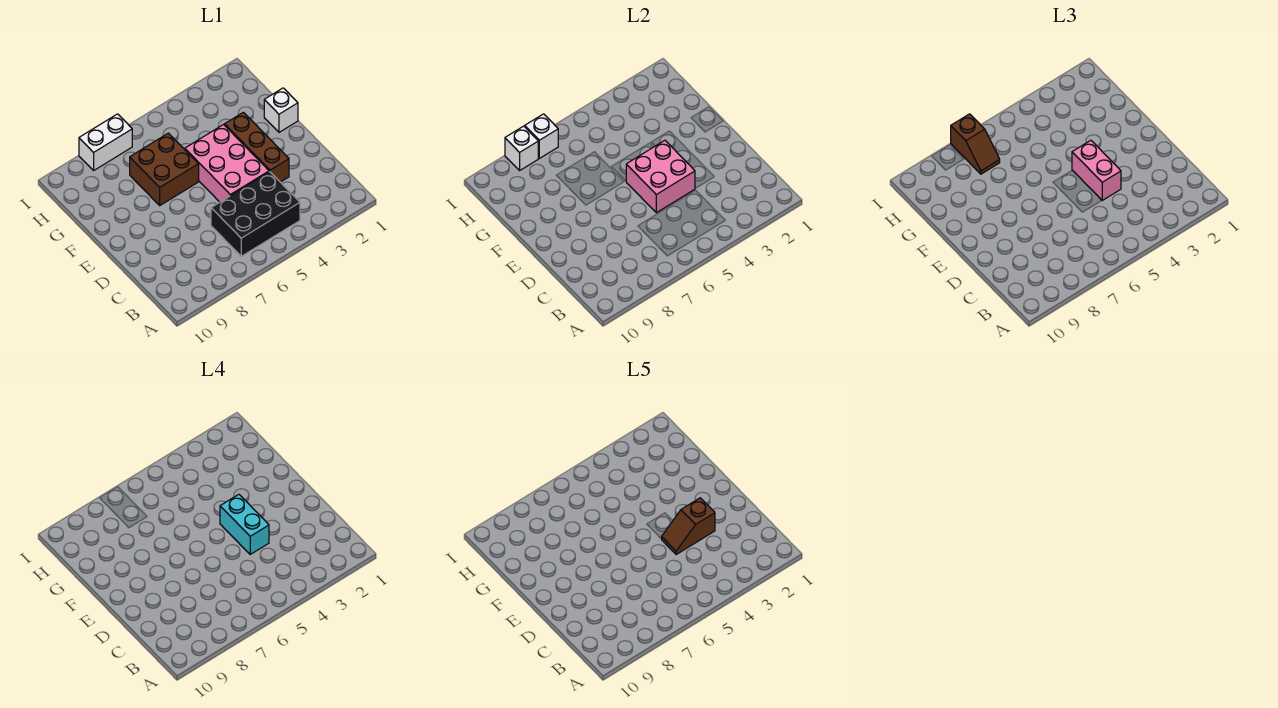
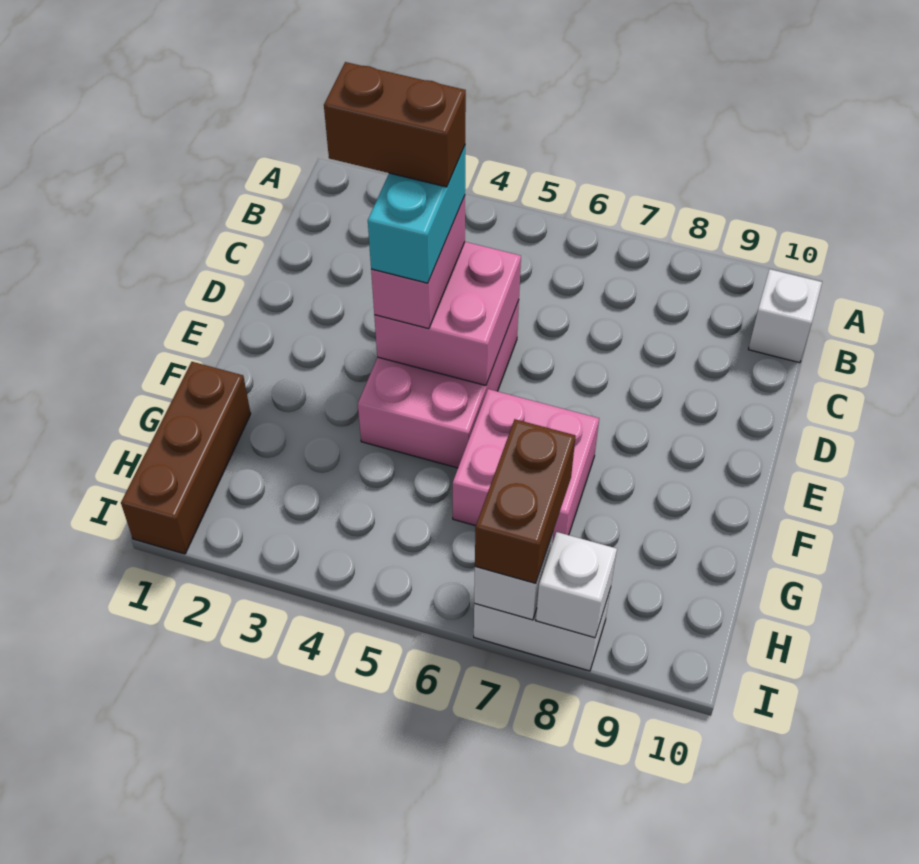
black 2x3 brick [211,172,300,256] -> none
brown 1x3 brick [225,112,289,182] -> brown 1x3 brick moved to [121,362,251,554]
brown 1x2 slope [662,498,715,554] -> brown 1x2 brick [324,62,466,187]
white 1x1 brick [264,88,298,132] -> white 1x1 brick moved to [748,269,822,363]
brown 2x2 brick [130,133,199,205] -> pink 2x2 brick [453,389,599,543]
brown 1x2 slope [951,114,1000,174] -> brown 1x2 brick [475,419,576,583]

